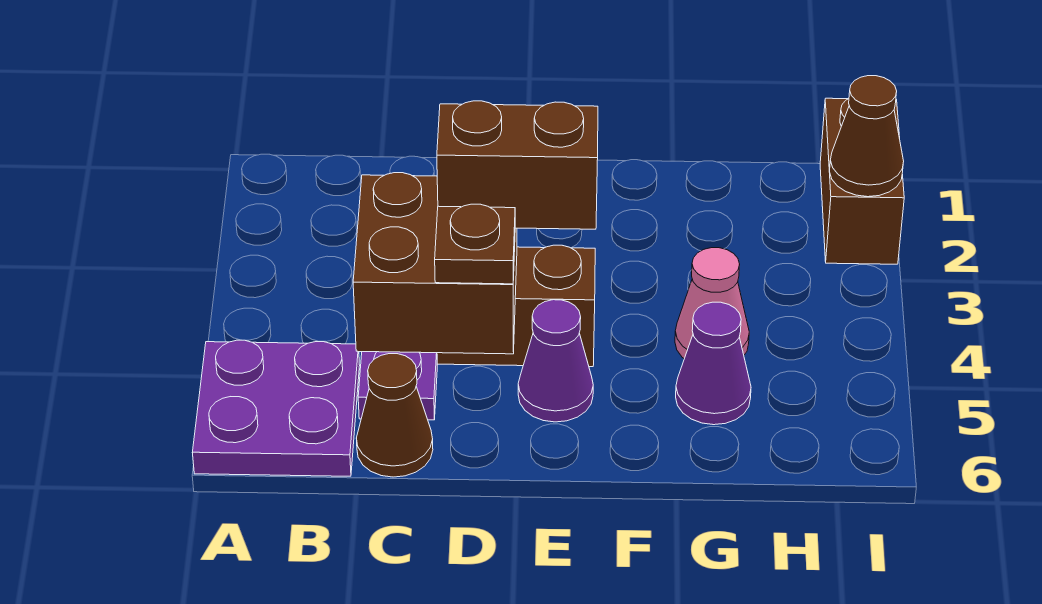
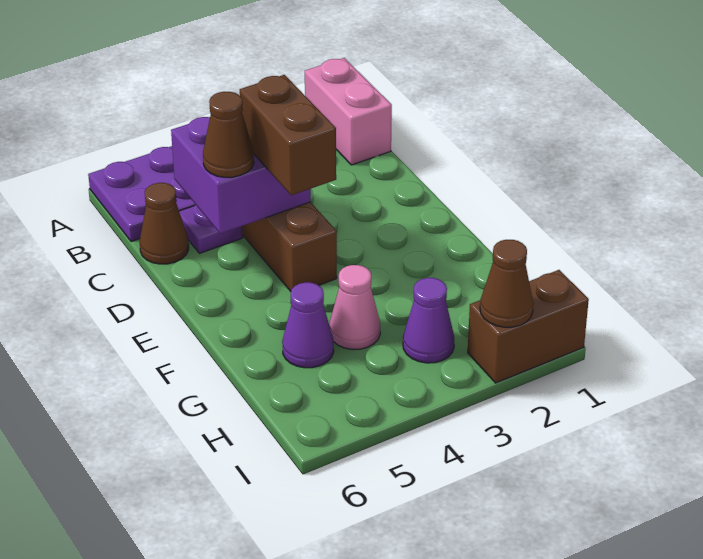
none -> pink 1x2 brick [305,58,392,165]
brown 2x2 brick [353,173,517,354] -> purple 2x2 brick [171,117,311,234]
brown 1x1 plate [435,204,515,284] -> brown 1x1 cone [203,92,254,177]
purple 1x1 cone [518,300,593,422] -> purple 1x1 cone moved to [403,278,454,363]

